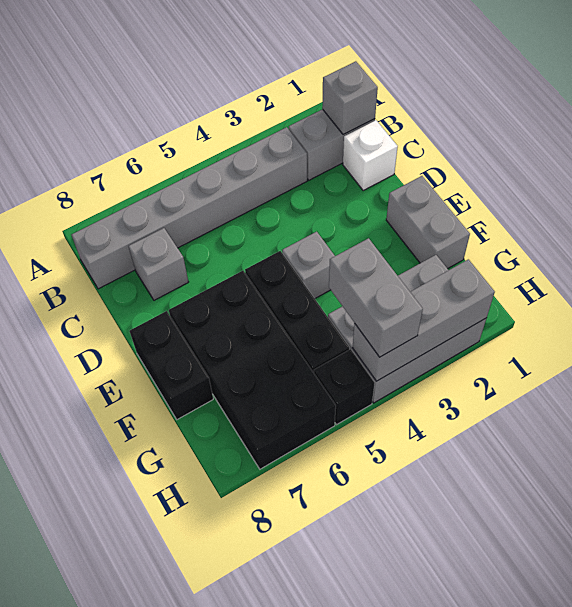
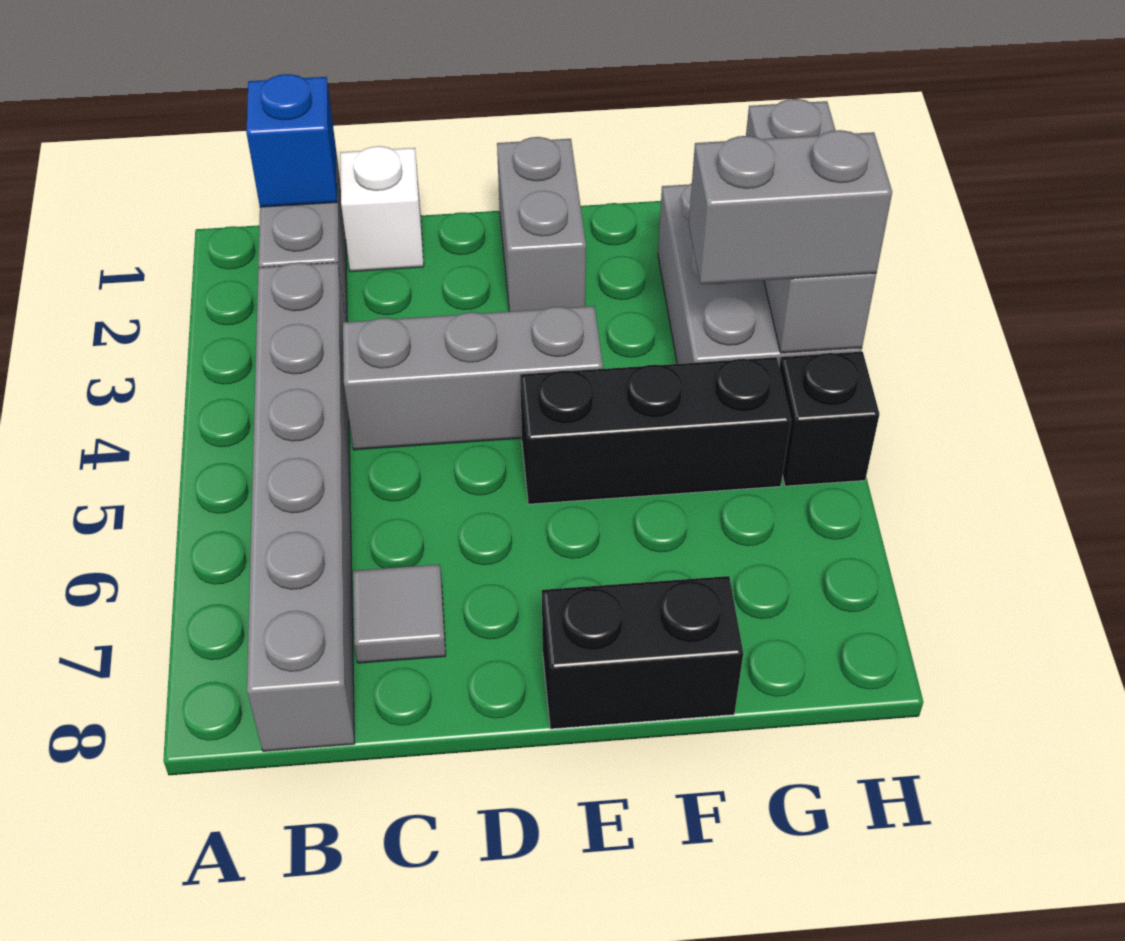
grey 1x1 brick [322,61,378,135] -> blue 1x1 brick [246,74,337,207]
grey 1x1 brick [128,228,188,300] -> grey 1x1 tile [353,564,446,663]
grey 1x2 brick [386,176,470,269] -> grey 1x2 brick turned to [497,137,586,311]
grey 1x1 brick [282,232,335,298] -> grey 1x3 brick [343,306,603,450]
black 2x4 brick [169,271,336,469] -> none

